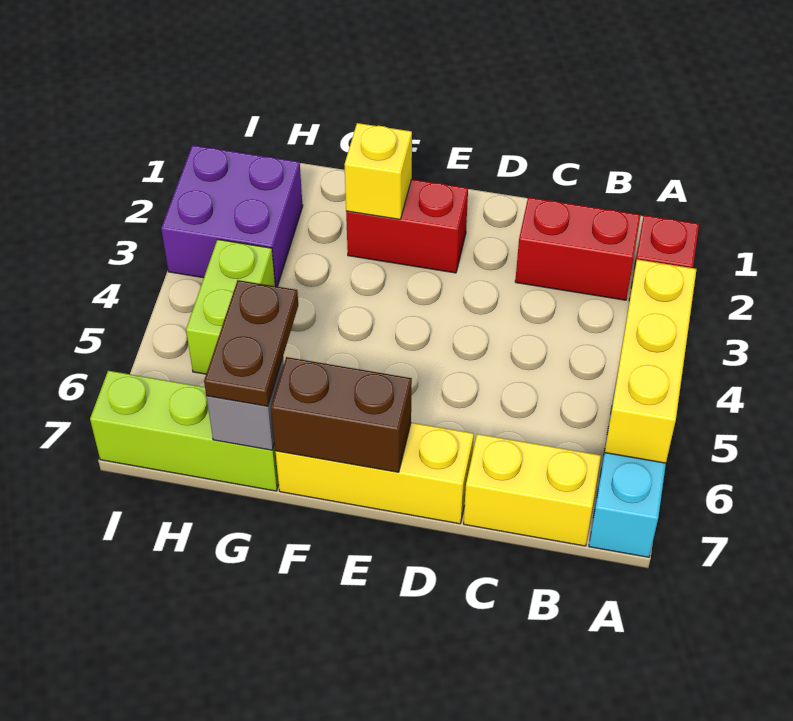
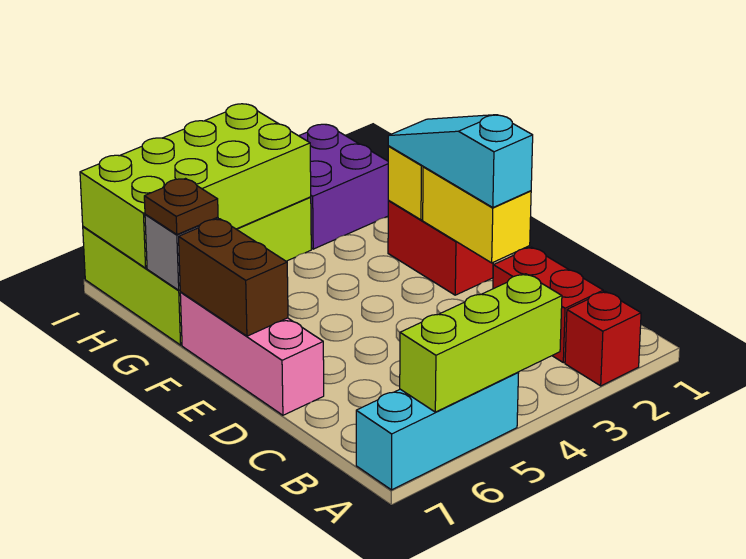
yellow 1x3 brick [605,259,697,463] -> lime 1x3 brick [400,274,562,412]
yellow 1x2 brick [464,434,601,546] -> yellow 1x2 brick moved to [423,167,531,263]
none -> cyan 1x3 slope [388,115,533,208]
yellow 1x3 brick [275,423,474,524] -> pink 1x3 brick [180,292,324,415]
brown 1x2 plate [204,280,298,406] -> brown 1x1 plate [144,179,218,235]
none -> lime 2x4 brick [80,104,311,268]

